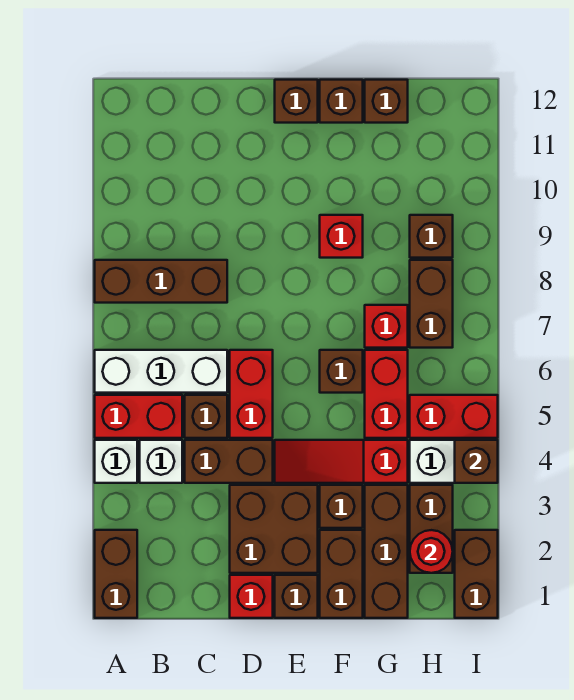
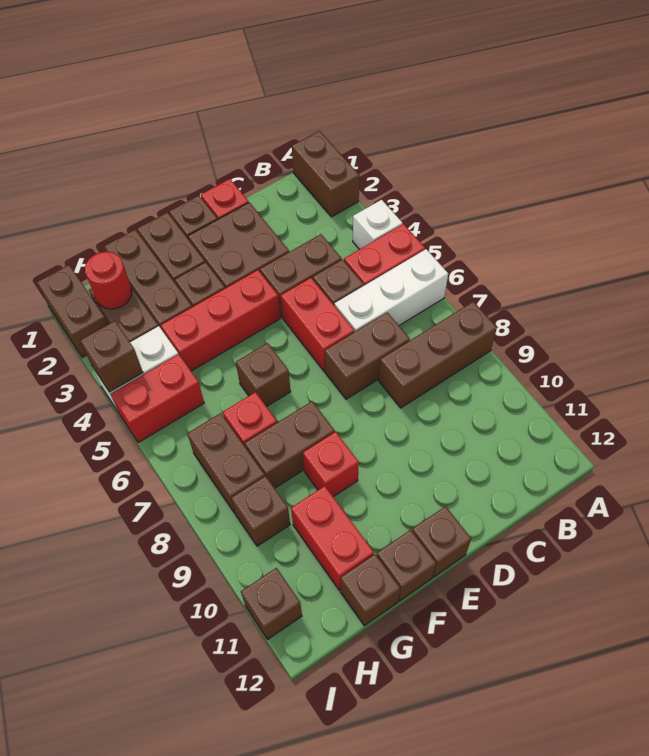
white 1x1 brick [140,440,182,483] -> none
none -> brown 1x2 brick [325,312,410,399]
red 1x3 slope [275,440,408,483] -> red 1x3 brick [161,270,280,371]
none -> brown 1x2 brick [245,401,335,488]
red 1x2 brick [365,350,408,438] -> red 1x2 brick moved to [291,486,374,590]
none -> brown 1x1 brick [241,568,302,639]

